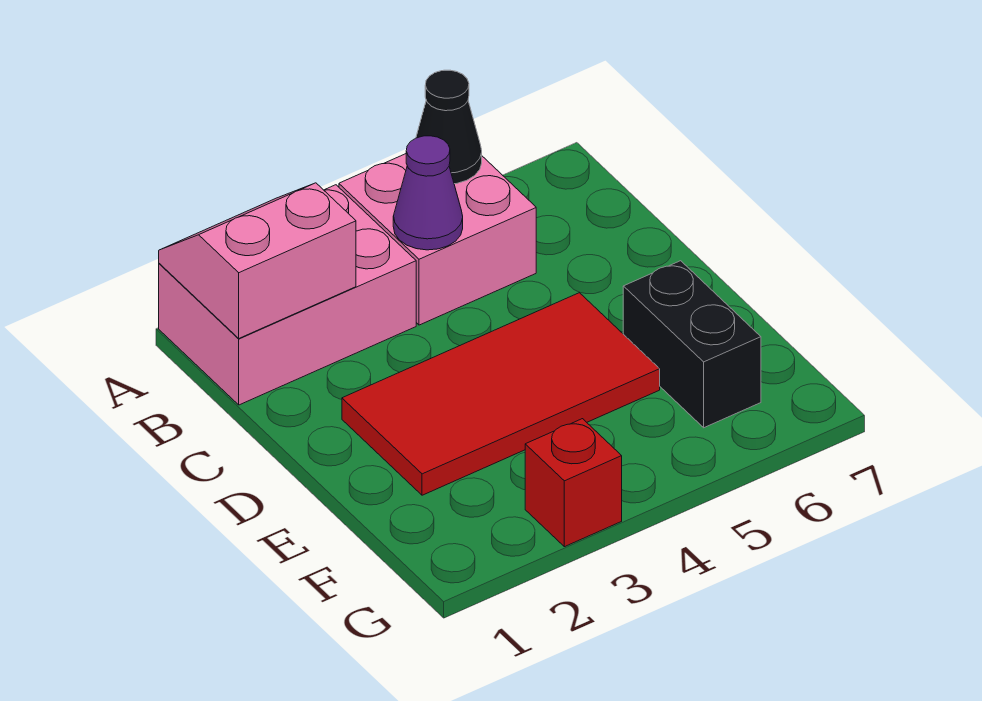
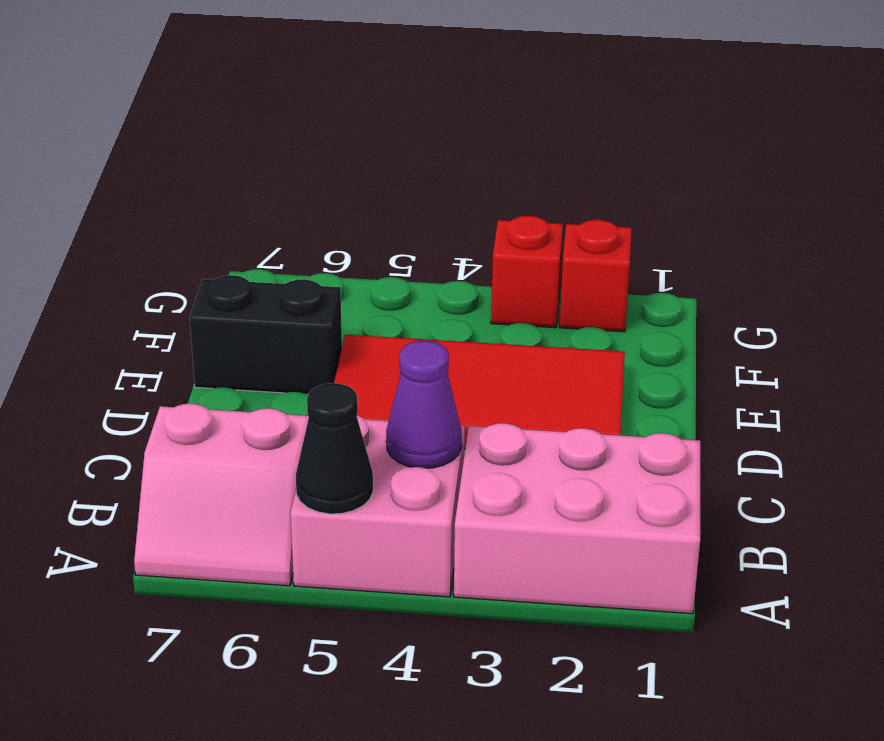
pink 2x2 slope [159,183,356,338] -> pink 2x2 slope moved to [134,404,309,586]
black 1x2 brick [623,261,761,428] -> black 1x2 brick turned to [190,275,342,394]
none -> red 1x1 brick [560,220,632,332]

